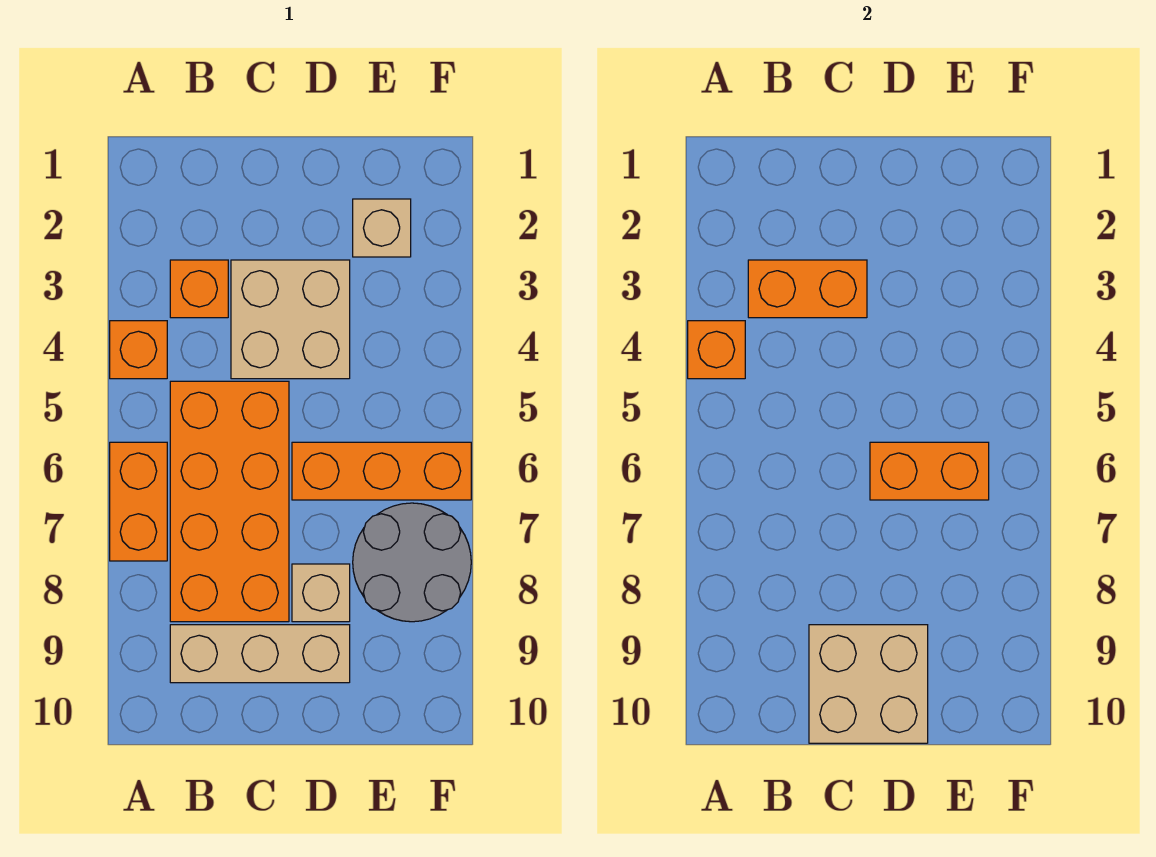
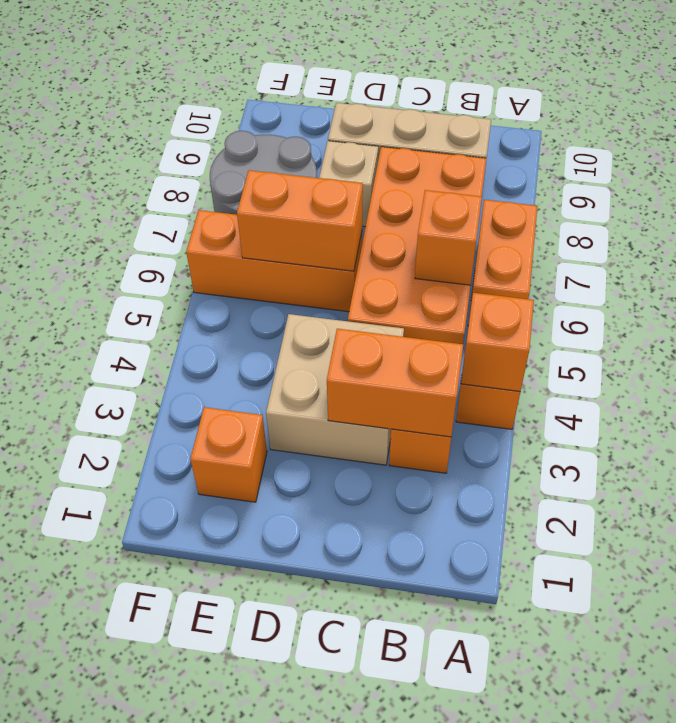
none -> orange 1x1 brick [415,190,482,285]
tan 2x2 brick [809,625,928,743] -> none
tan 1x1 brick [353,199,411,257] -> orange 1x1 brick [190,407,267,502]

